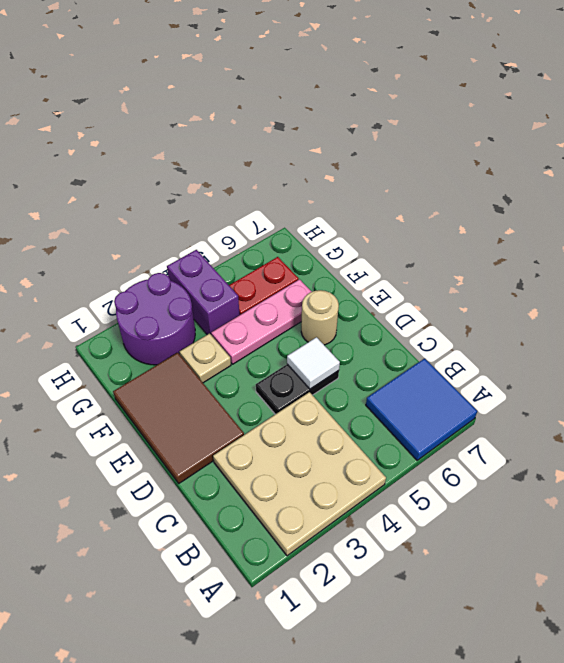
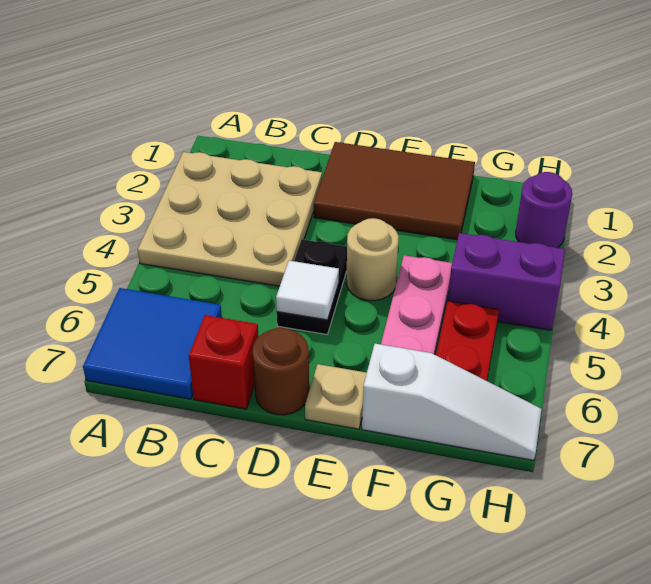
none -> red 1x1 brick [189,315,259,409]
none -> brown 1x1 round brick [252,328,309,415]
tan 1x1 round brick [301,290,339,345] -> tan 1x1 round brick moved to [346,218,399,301]
tan 1x1 plate [180,333,231,383] -> tan 1x1 plate moved to [305,364,367,429]
none -> white 1x3 slope [362,344,541,460]
purple 2x2 round brick [114,273,195,365] -> purple 1x1 round brick [516,172,572,248]

